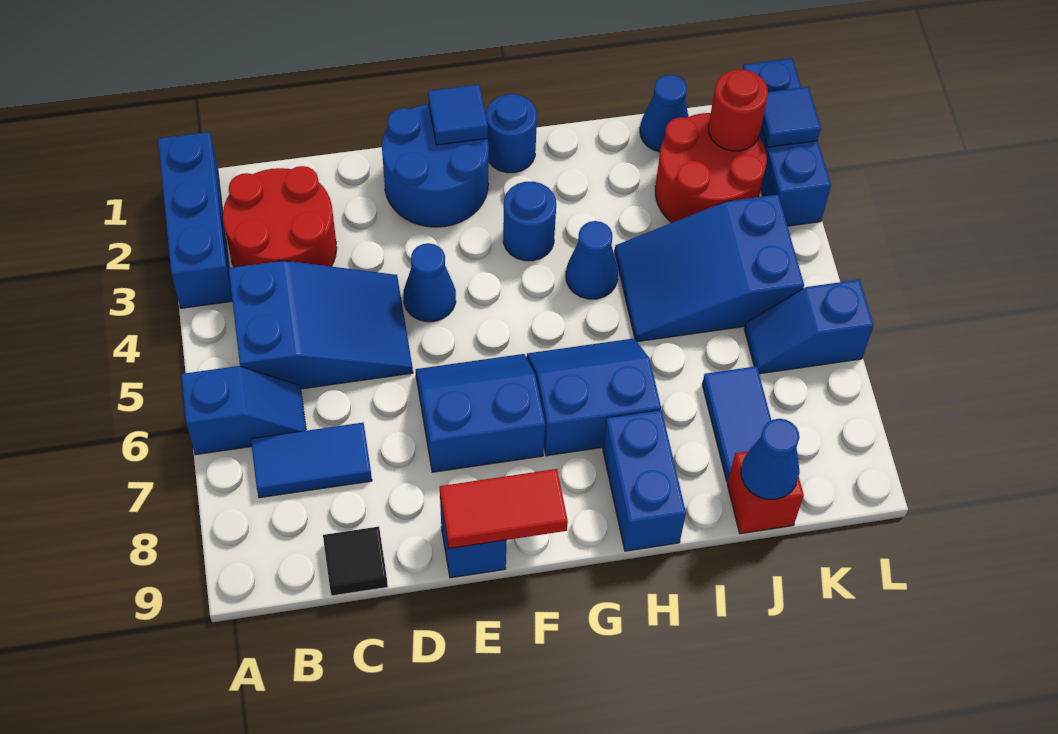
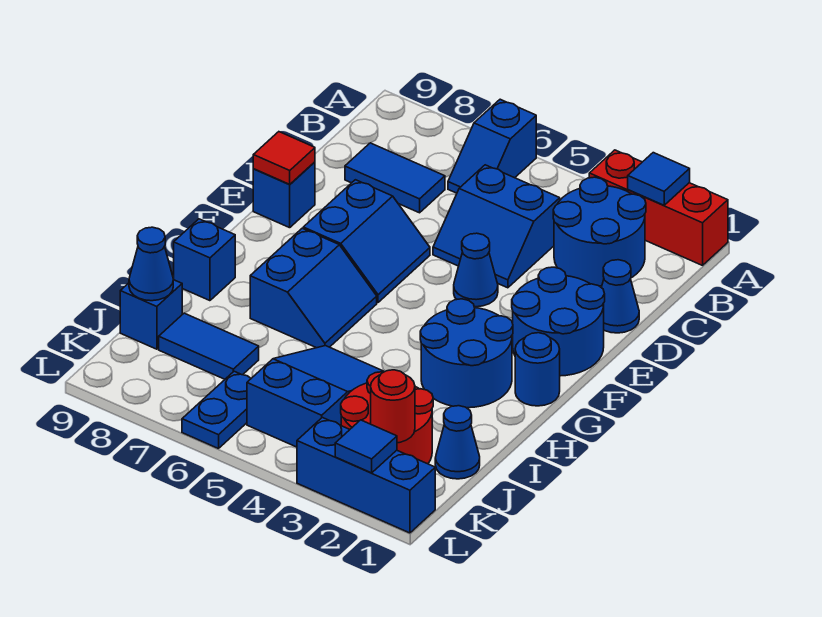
blue 1x3 brick [158,132,232,308] -> red 1x3 brick [589,150,728,265]
red 2x2 round brick [223,166,337,267] -> blue 2x2 round brick [553,177,646,286]
blue 2x3 slope [229,261,413,389] -> blue 2x2 slope [433,165,560,288]
blue 1x2 tile [251,423,372,498] -> blue 1x2 tile turned to [345,143,445,213]
black 1x1 tile [323,527,388,596] -> none
red 1x2 tile [440,469,568,549] -> red 1x1 tile [253,132,315,184]
blue 1x1 tile [428,85,488,145] -> blue 1x1 tile moved to [628,153,690,205]
blue 1x1 round brick [503,182,556,261] -> blue 2x2 round brick [420,299,513,408]
blue 1x1 cone [566,221,618,299] -> blue 1x1 cone moved to [601,260,639,333]
blue 1x2 brick [603,410,686,551] -> blue 1x1 brick [174,219,235,301]
red 1x1 brick [727,451,804,534] -> blue 1x1 brick [120,280,182,349]
blue 1x2 slope [744,280,873,374] -> blue 1x2 plate [182,371,251,449]

